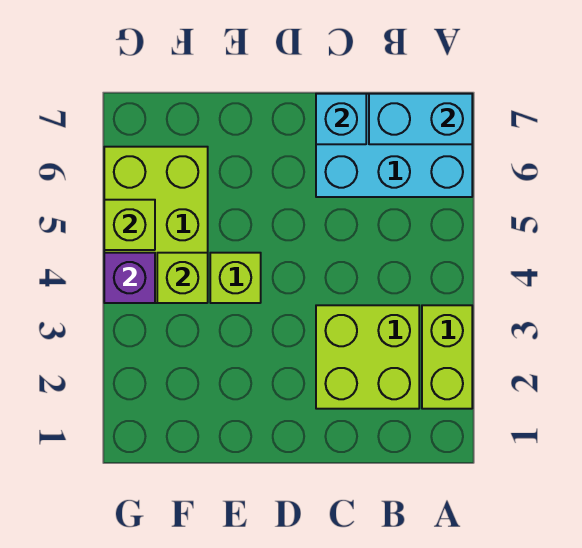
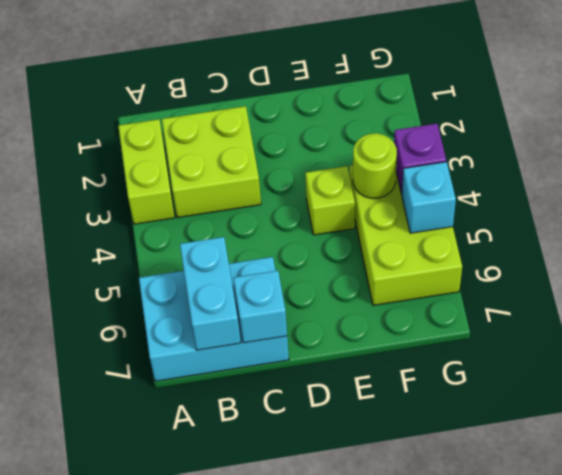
cyan 1x2 brick [369,94,472,144] -> cyan 1x2 brick turned to [180,237,241,350]
lime 1x1 brick [157,253,208,303] -> lime 1x1 round brick [353,133,397,198]
lime 1x1 brick [104,200,155,250] -> cyan 1x1 brick [402,162,456,233]

